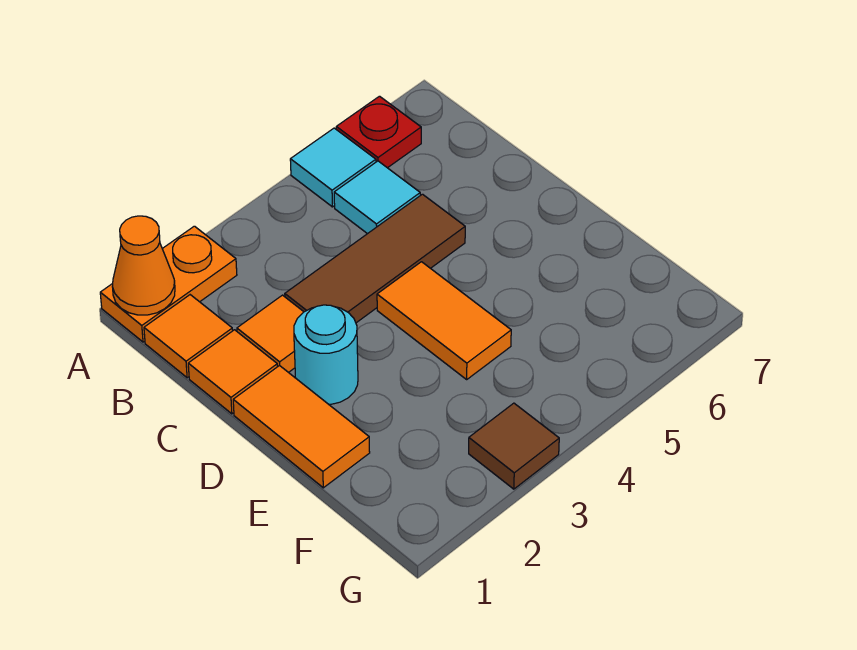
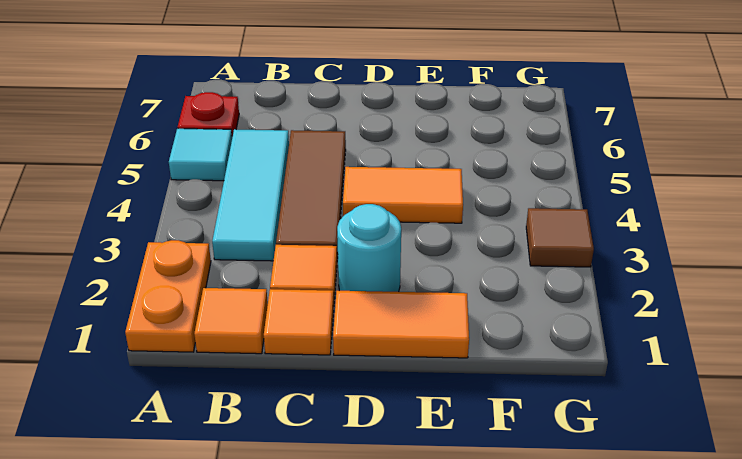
orange 1x1 cone [112,216,175,315] -> none
cyan 1x1 tile [334,161,420,234] -> cyan 1x3 tile [212,129,289,261]

